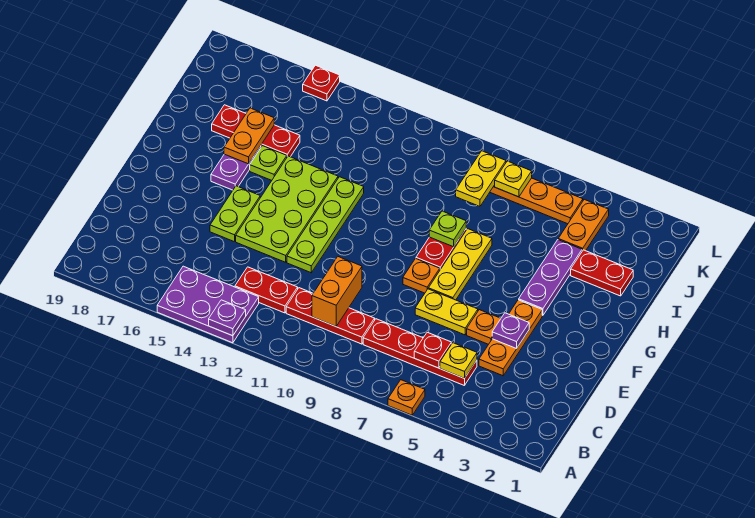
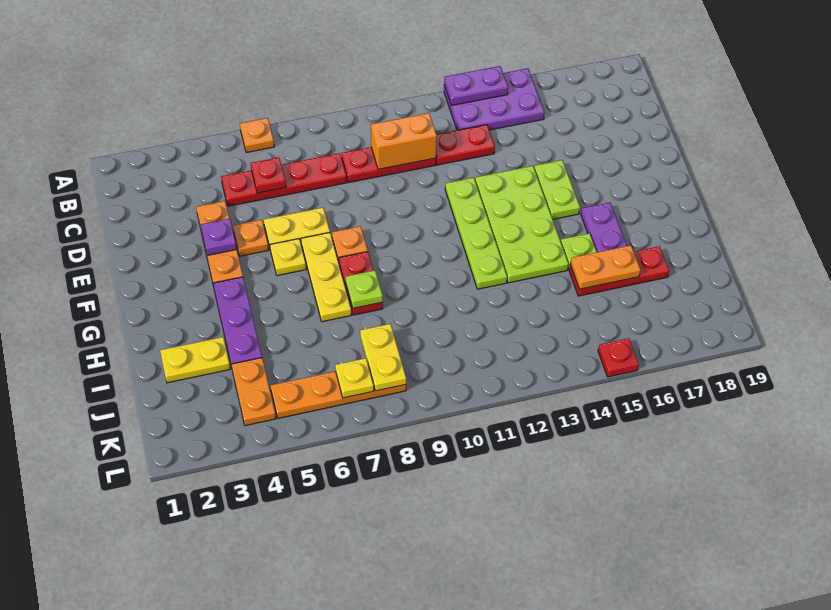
purple 1x1 plate [209,300,246,336] -> purple 1x2 plate [444,66,508,106]
yellow 1x1 plate [440,343,477,379] -> yellow 1x1 plate moved to [270,239,306,276]
orange 1x2 brick [312,257,362,327] -> orange 1x2 brick turned to [371,113,437,169]
orange 1x2 plate [224,108,274,164] -> orange 1x2 plate turned to [570,245,641,289]
red 1x2 plate [571,250,633,296] -> yellow 1x2 plate [160,337,230,383]

